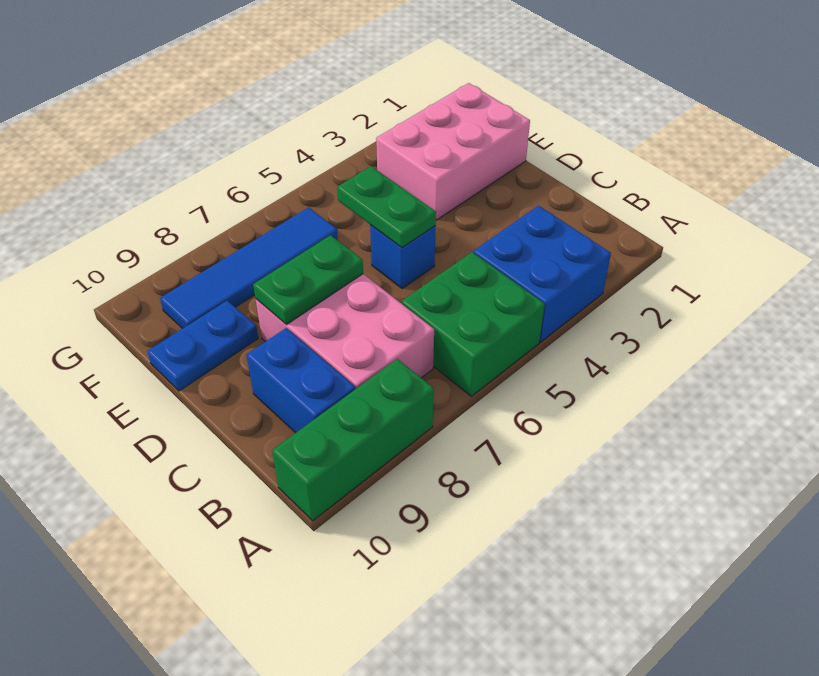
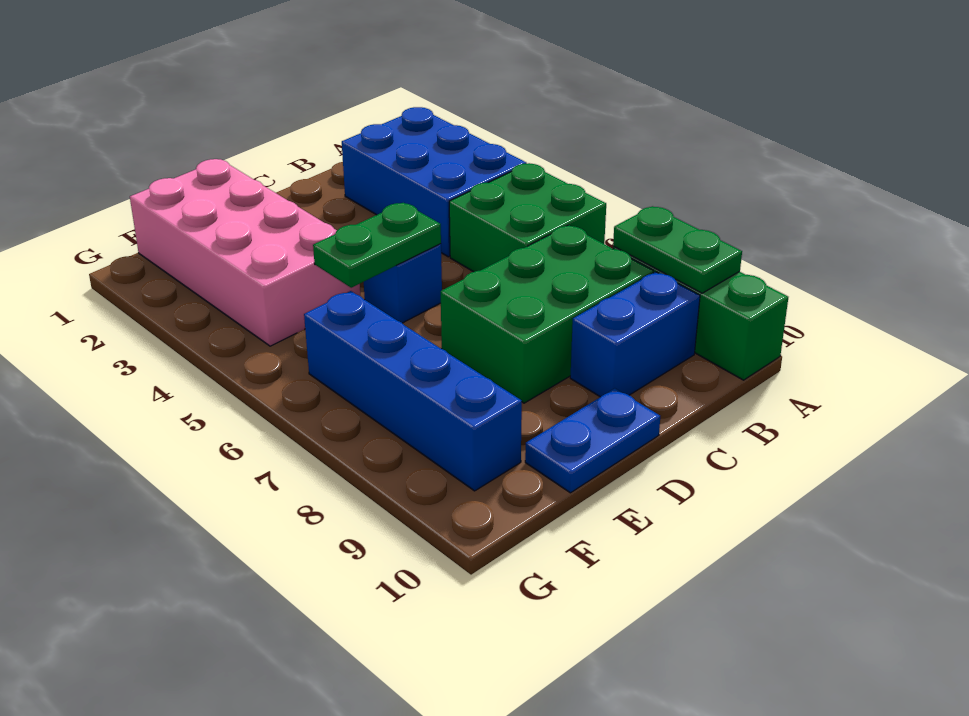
blue 2x2 brick [474,206,611,342] -> blue 2x3 brick [342,107,527,257]
pink 2x3 brick [256,274,434,389] -> green 2x3 brick [441,225,653,403]
green 1x2 plate [253,235,363,325] -> green 1x2 plate moved to [613,206,742,293]
pink 2x3 brick [376,83,530,220] -> pink 2x4 brick [130,159,360,346]
blue 1x2 plate [147,301,258,391] -> blue 1x2 plate turned to [525,388,660,493]
blue 1x4 tile [160,207,338,329] -> blue 1x4 brick [304,291,522,491]

